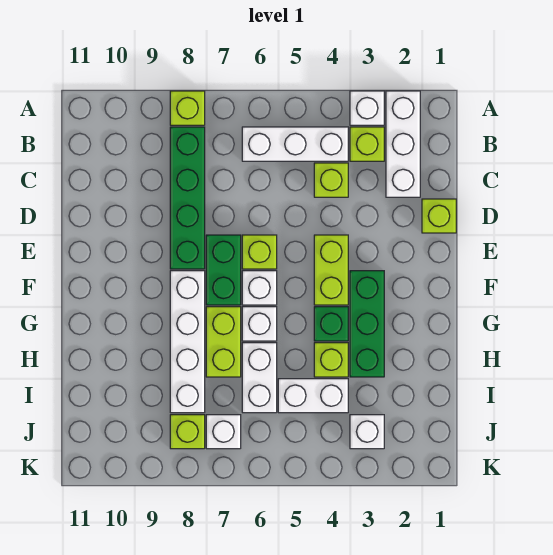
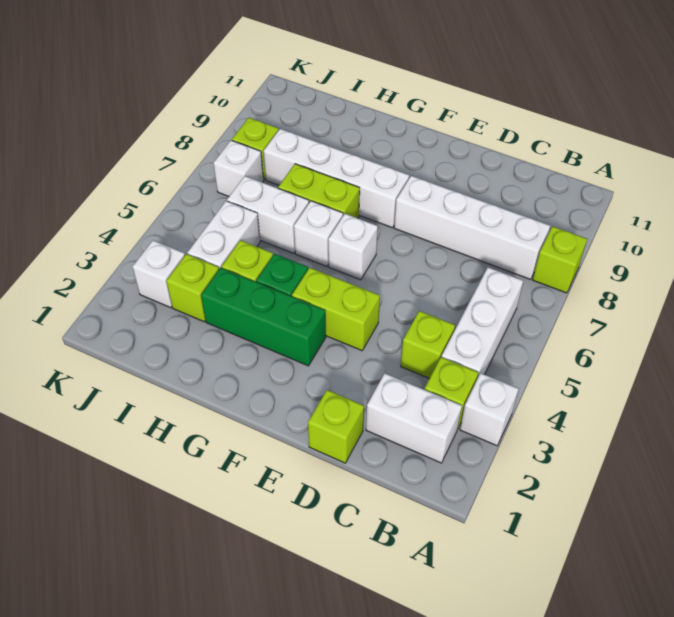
white 1x3 brick [386,91,420,197] -> white 1x2 brick [366,373,462,463]
green 1x4 brick [170,127,205,269] -> white 1x4 brick [394,176,550,280]
lime 1x1 brick [242,235,277,269] -> lime 1x1 brick moved to [166,254,219,322]
green 1x2 brick [206,235,241,305] -> none

